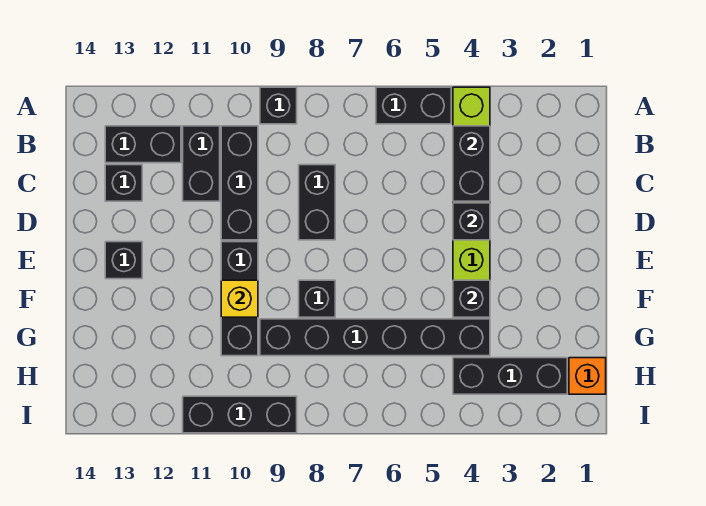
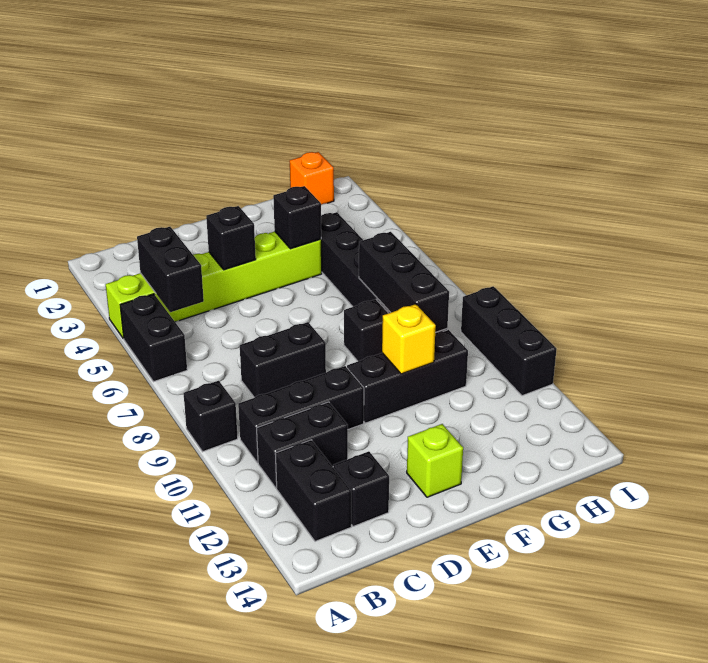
black 1x2 brick [453,126,490,201] -> black 1x2 brick turned to [137,227,204,312]
black 1x1 brick [105,242,142,279] -> lime 1x1 brick [407,424,463,497]
black 1x3 brick [453,358,567,394] -> black 1x3 brick moved to [359,232,449,332]

